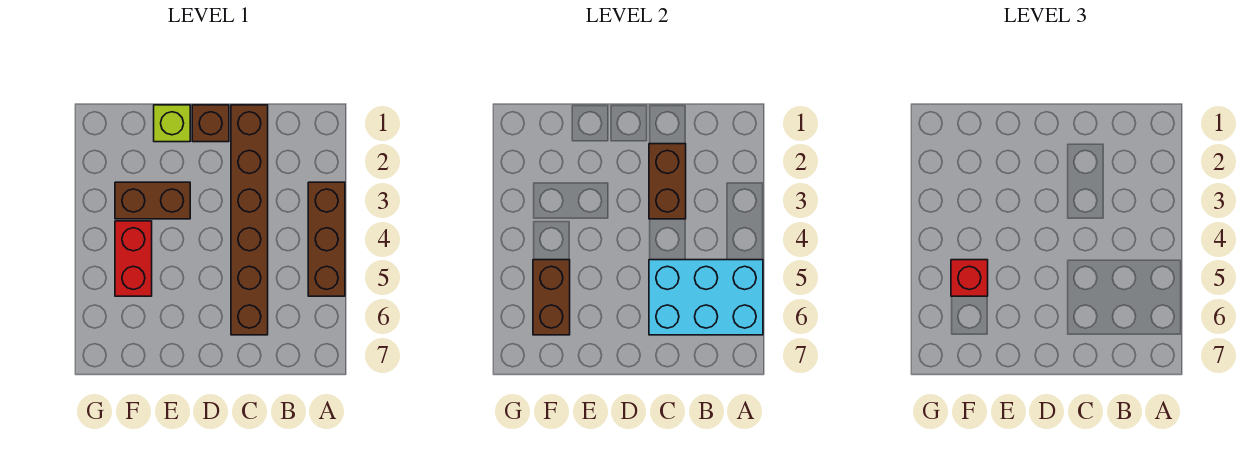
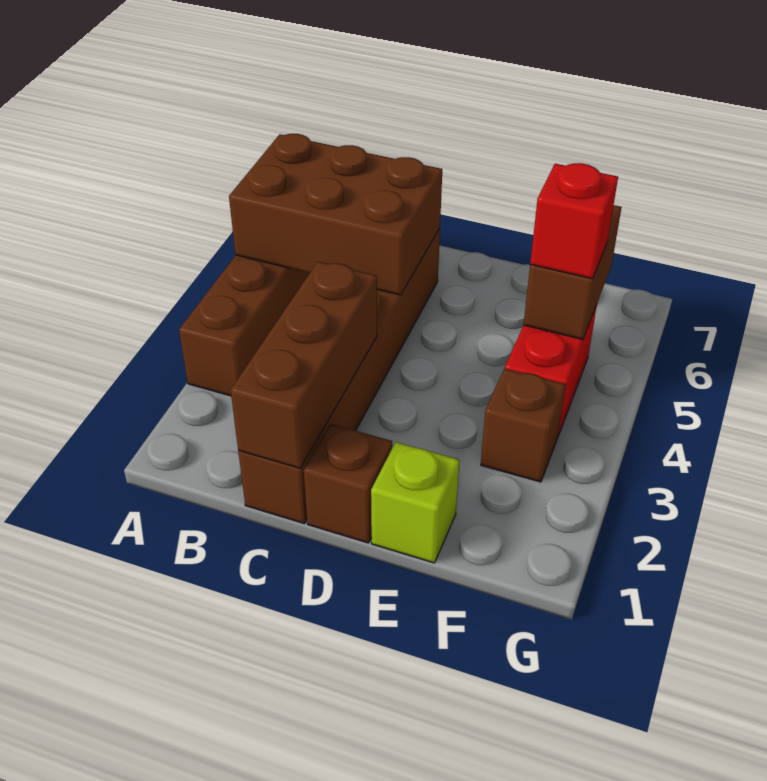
cyan 2x3 brick [649,260,763,335] -> brown 2x3 brick [229,134,442,295]
brown 1x2 brick [649,144,686,219] -> brown 1x3 brick [231,262,377,468]
brown 1x2 brick [115,182,190,219] -> brown 1x1 brick [481,369,566,482]

